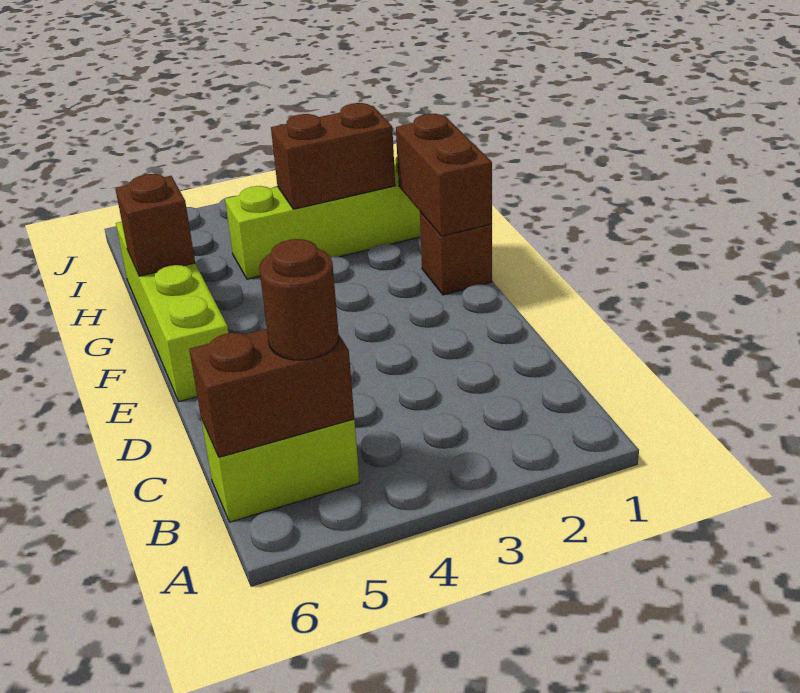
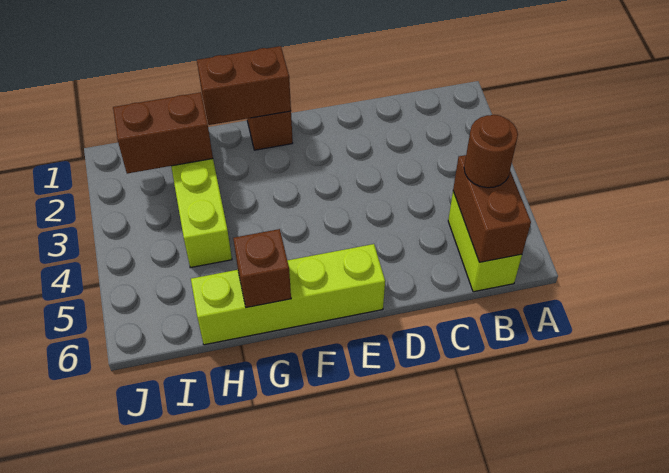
brown 1x2 brick [271,103,395,209] -> brown 1x2 brick turned to [113,92,213,174]

